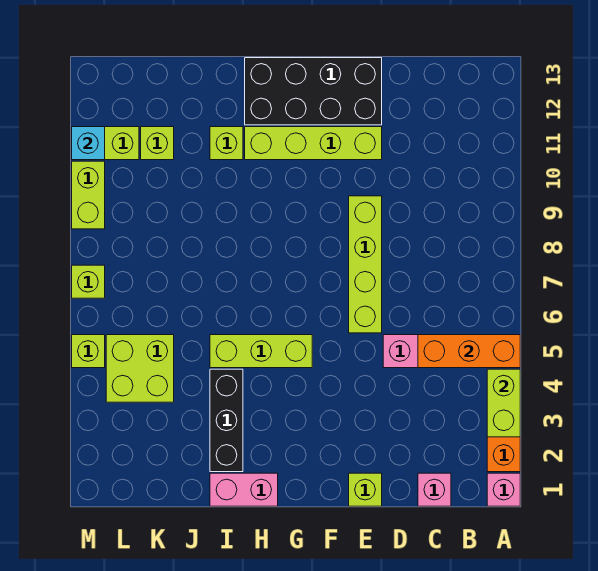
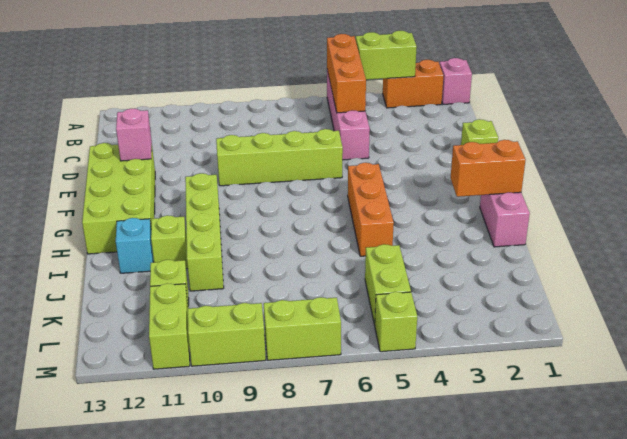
pink 1x1 brick [418,473,451,506] -> pink 1x1 brick moved to [116,108,152,161]
lime 1x4 brick [245,127,382,160] -> lime 1x4 brick moved to [185,173,224,291]
black 2x4 brick [245,58,382,125] -> lime 2x4 brick [82,143,155,254]
lime 1x3 brick [210,335,312,368] -> orange 1x3 brick [348,163,394,256]
none -> orange 1x2 brick [451,140,525,197]
black 1x3 brick [210,369,243,472] -> none
lime 2x2 brick [106,335,174,402] -> lime 1x2 brick [365,244,411,325]
lime 1x1 brick [72,265,105,298] -> lime 1x2 brick [264,297,341,360]
cyan 1x1 brick [72,127,105,160] -> cyan 1x1 brick moved to [116,218,154,273]

